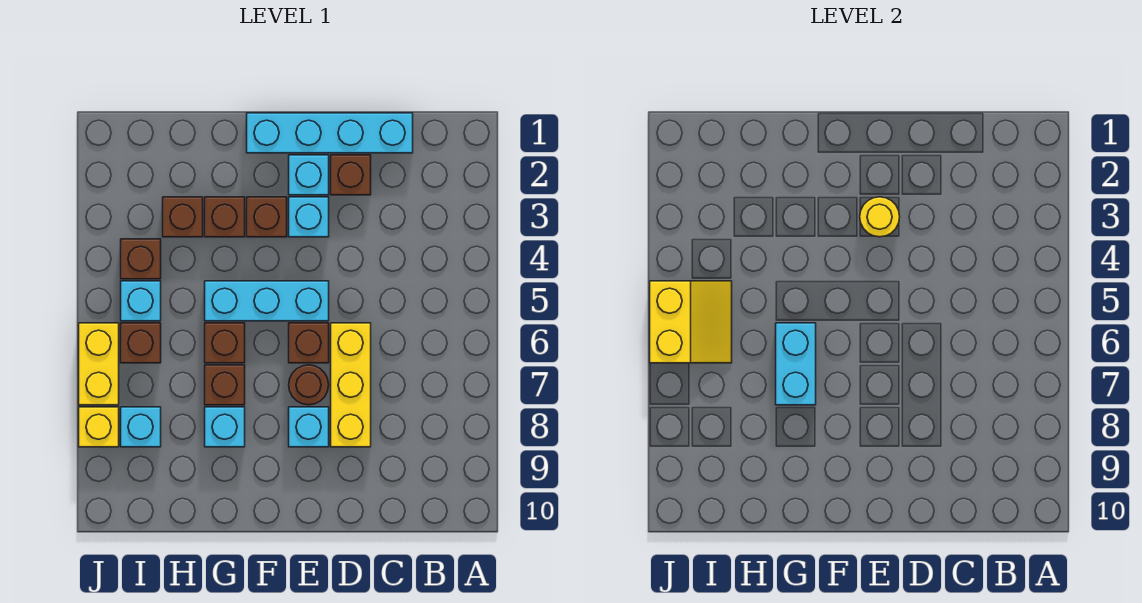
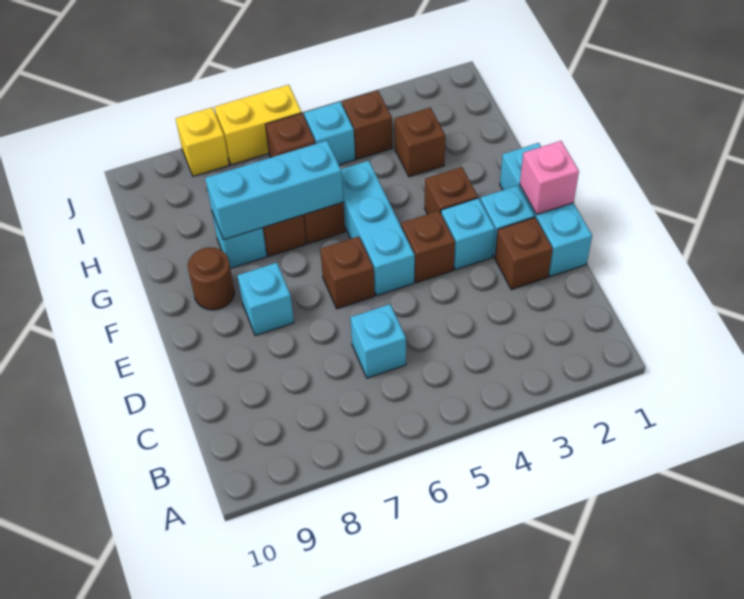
cyan 1x4 brick [247,113,413,153] -> cyan 1x3 brick [500,143,592,277]
yellow 1x3 brick [331,323,371,447] -> none
none -> pink 1x1 brick [520,141,579,214]
yellow 1x1 round brick [860,197,900,237] -> none
brown 1x1 round brick [289,365,329,405] -> brown 1x1 round brick moved to [188,247,235,310]
brown 1x1 brick [205,197,245,237] -> brown 1x1 brick moved to [401,211,455,283]
cyan 1x2 brick [776,323,816,405] -> cyan 1x3 brick [205,141,343,240]
yellow 2x2 slope [650,281,732,363] -> none
cyan 1x1 brick [121,407,161,447] -> cyan 1x1 brick moved to [350,304,406,378]

